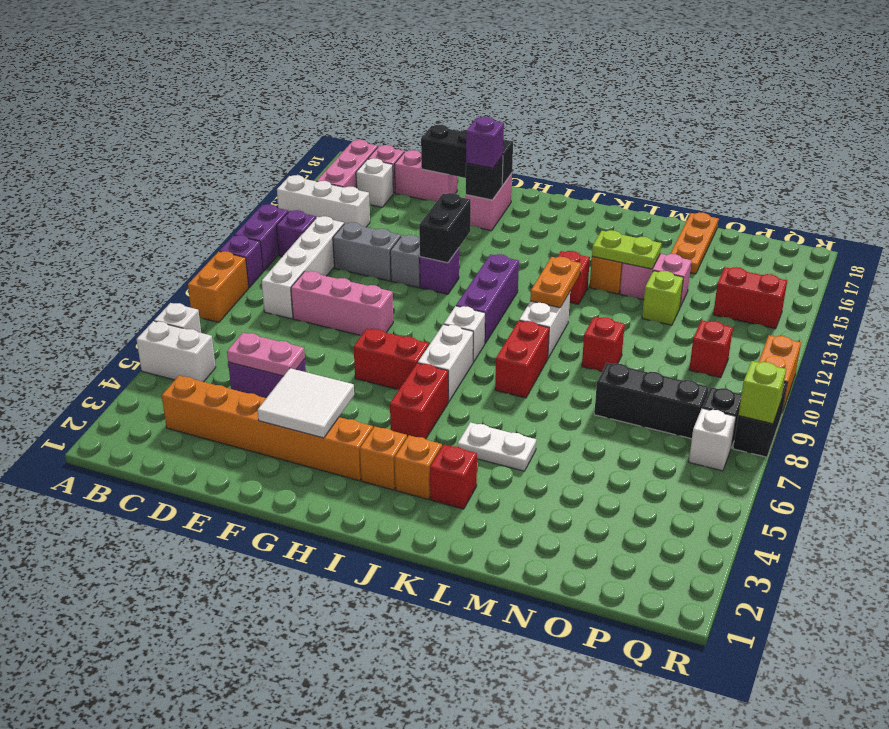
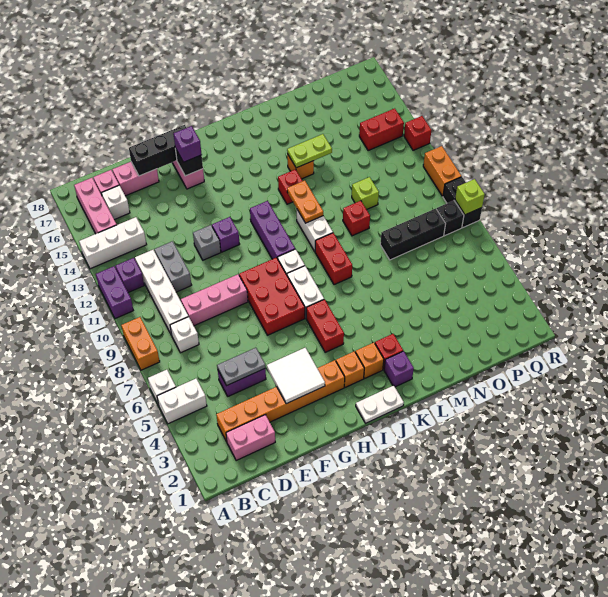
purple 1x1 brick [219,235,263,288] -> purple 1x1 brick moved to [384,351,414,387]
pink 1x2 plate [227,333,305,376] -> grey 1x2 plate [217,348,266,386]
grey 1x2 brick [333,222,401,281] -> grey 1x2 brick turned to [154,241,191,292]
red 1x2 brick [354,328,429,390] -> red 2x3 brick [239,258,305,335]
black 1x2 brick [419,193,471,263] -> none
white 1x2 plate [458,422,536,471] -> white 1x2 plate moved to [356,385,404,423]
pink 1x2 brick [620,254,691,307] -> pink 1x2 brick moved to [226,415,275,461]
lime 1x1 brick [642,271,684,325] -> lime 1x1 brick moved to [352,177,379,210]
orange 1x3 plate [670,212,718,274] -> none
red 1x1 brick [689,320,733,378] -> red 1x1 brick moved to [404,116,431,150]
white 1x1 brick [689,408,736,471] -> white 1x1 brick moved to [170,317,199,353]

